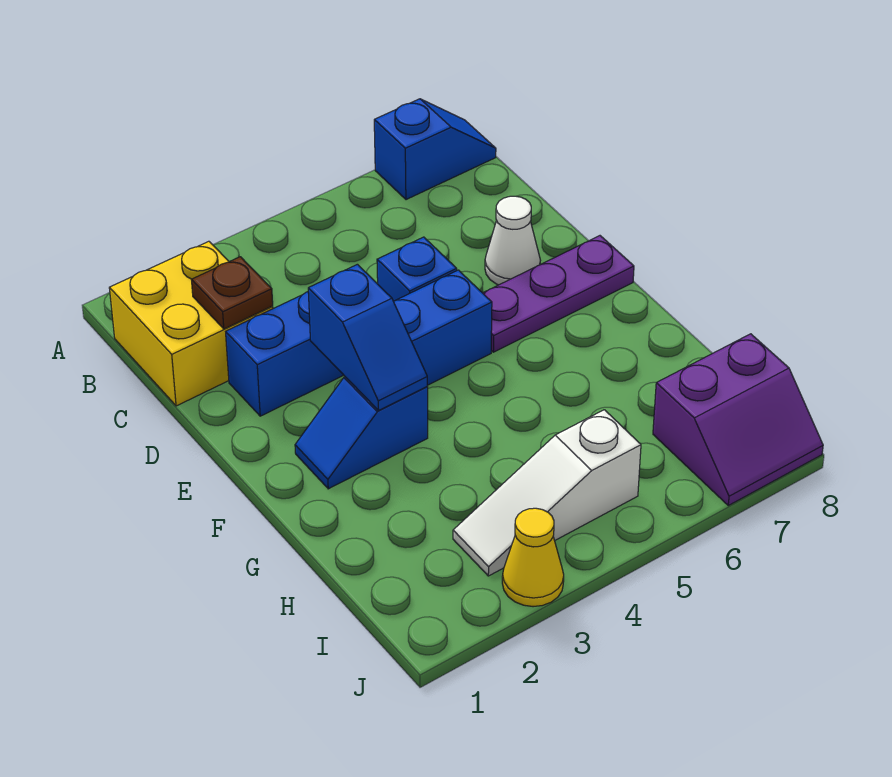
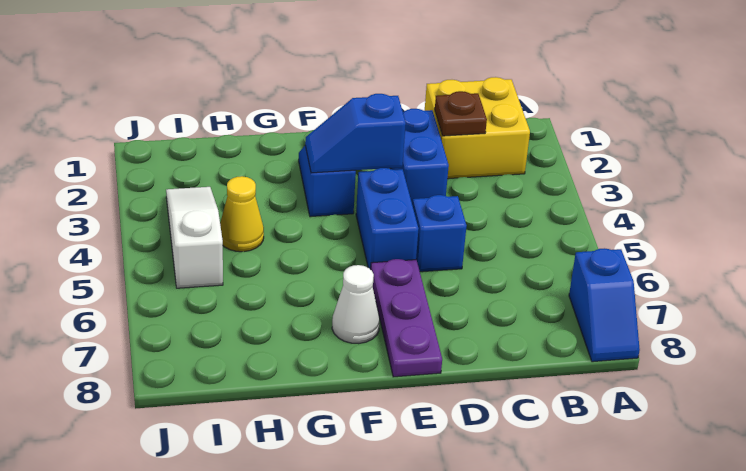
white 1x1 cone [485,196,540,285] -> white 1x1 cone moved to [332,265,379,344]
purple 2x2 slope [653,334,823,505] -> none
yellow 1x1 cone [502,508,564,607] -> yellow 1x1 cone moved to [220,176,264,252]

